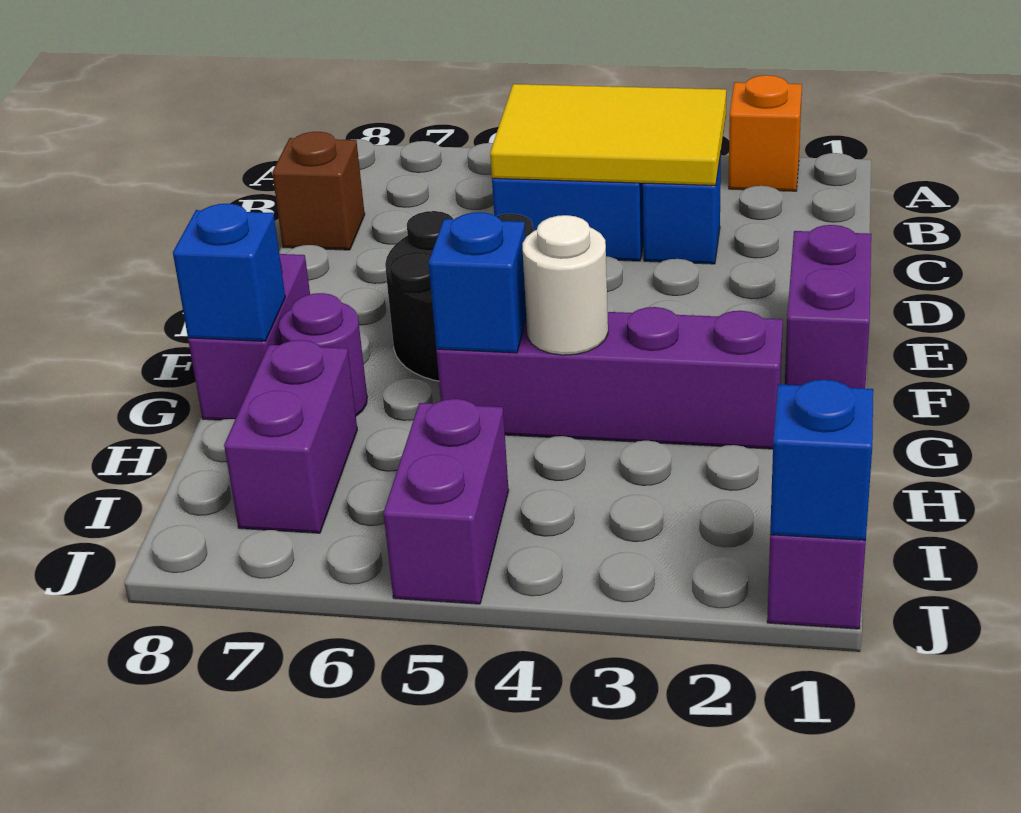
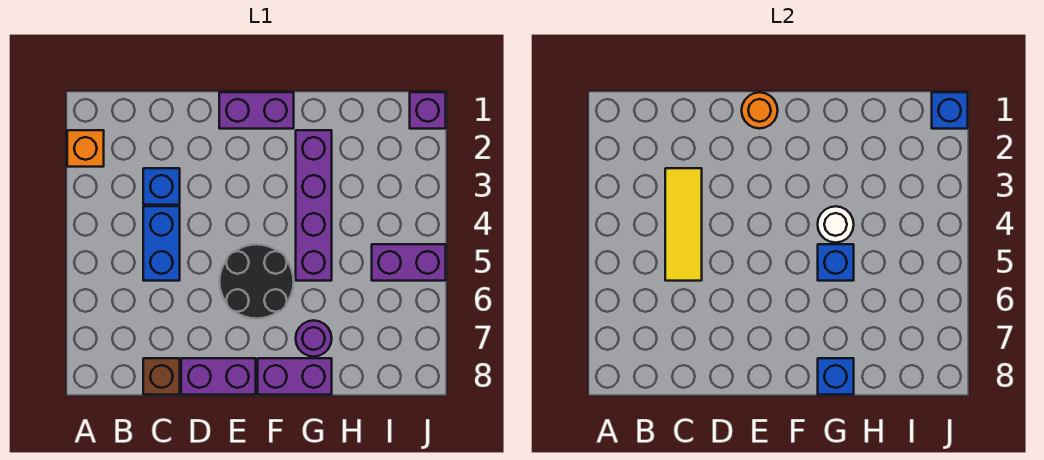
yellow 2x3 tile [490,84,726,185] -> yellow 1x3 tile [665,168,702,281]
none -> orange 1x1 round brick [742,92,778,128]
purple 1x2 brick [224,340,357,533] -> purple 1x2 brick moved to [181,358,256,395]

